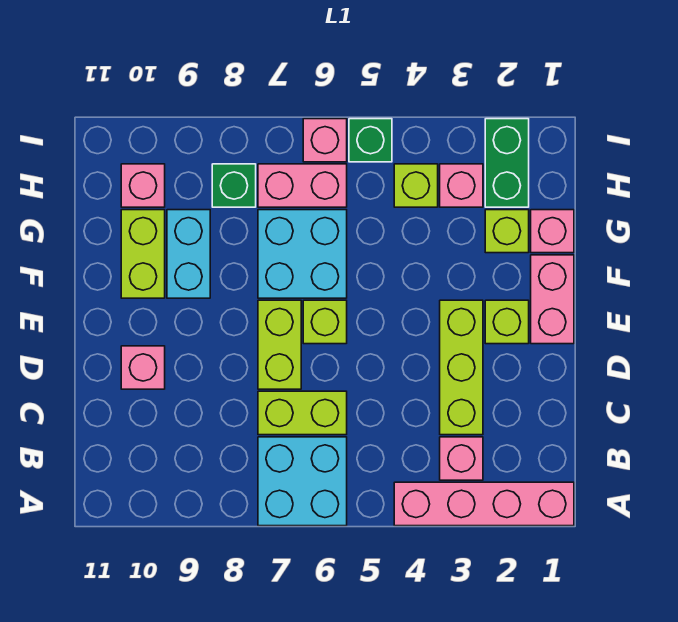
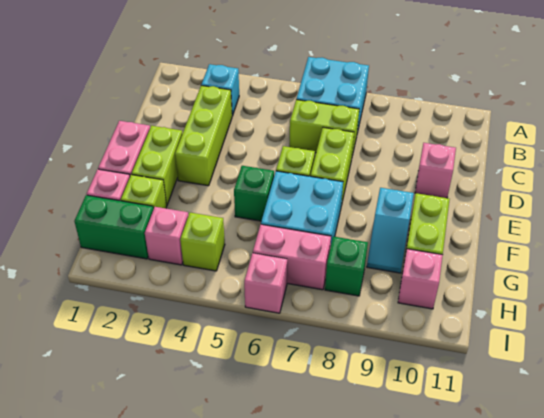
pink 1x4 brick [394,482,574,526] -> none
pink 1x1 brick [440,437,483,480] -> cyan 1x1 brick [201,64,239,116]
lime 1x1 brick [485,300,529,344] -> lime 1x2 brick [132,126,182,205]
cyan 1x2 brick [167,210,210,298] -> cyan 1x2 slope [367,188,414,273]
green 1x2 brick [485,119,529,207] -> green 1x2 brick turned to [74,195,153,259]
green 1x1 brick [349,119,392,162] -> green 1x1 brick moved to [234,166,274,221]

